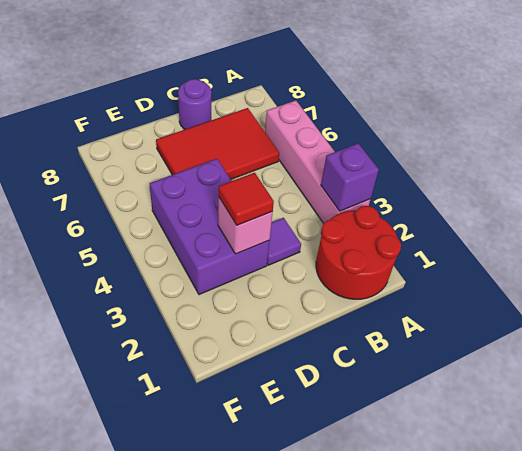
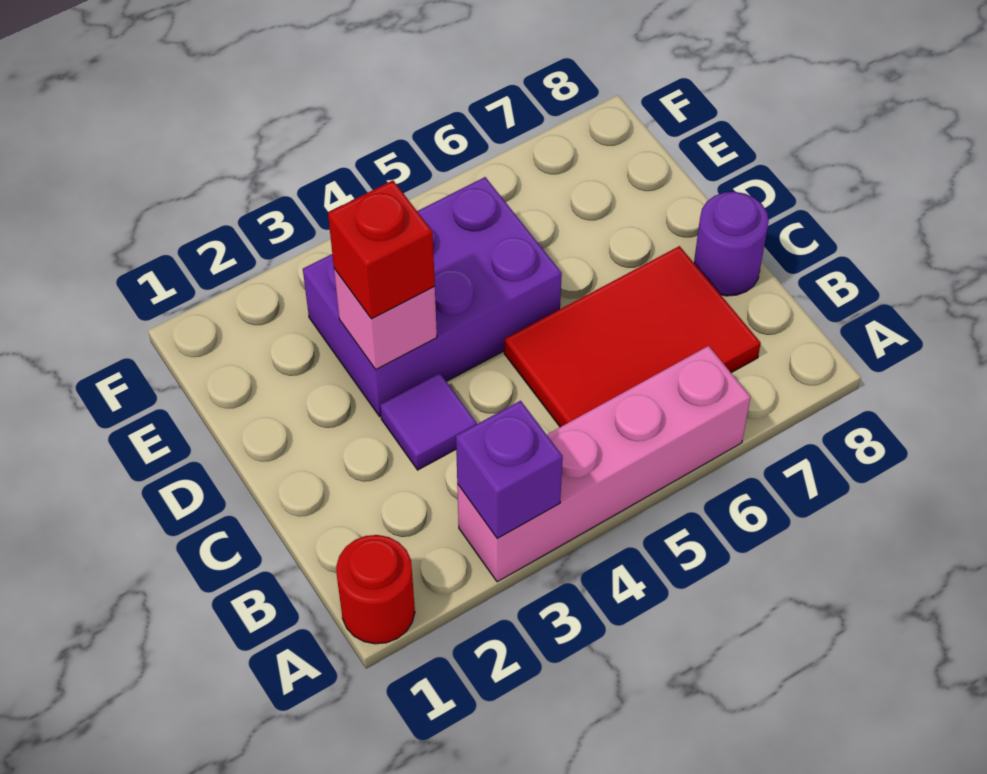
red 2x2 round brick [316,206,401,299] -> red 1x1 round brick [336,535,415,644]
red 2x3 tile [156,108,279,179] -> red 2x3 tile turned to [504,246,761,427]
red 1x1 tile [219,173,274,225] -> red 1x1 brick [328,180,435,319]

